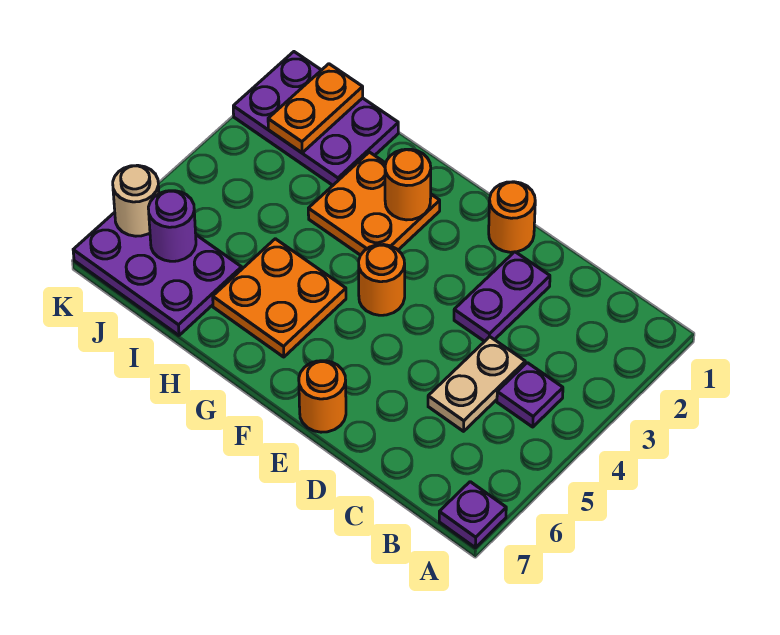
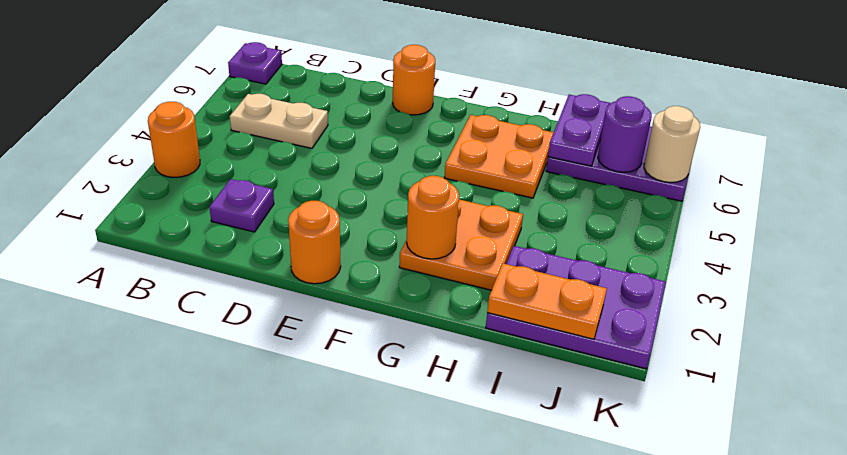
purple 1x1 plate [497,363,563,427] -> purple 1x1 plate moved to [210,179,274,232]
tan 1x2 plate [428,337,525,431] -> tan 1x2 plate turned to [230,94,328,148]
purple 1x2 plate [454,252,550,341] -> purple 1x2 plate moved to [548,94,610,166]
orange 1x1 round brick [359,245,405,315] -> orange 1x1 round brick moved to [148,102,200,177]
orange 1x2 plate [268,64,363,153] -> orange 1x2 plate turned to [487,263,607,339]

